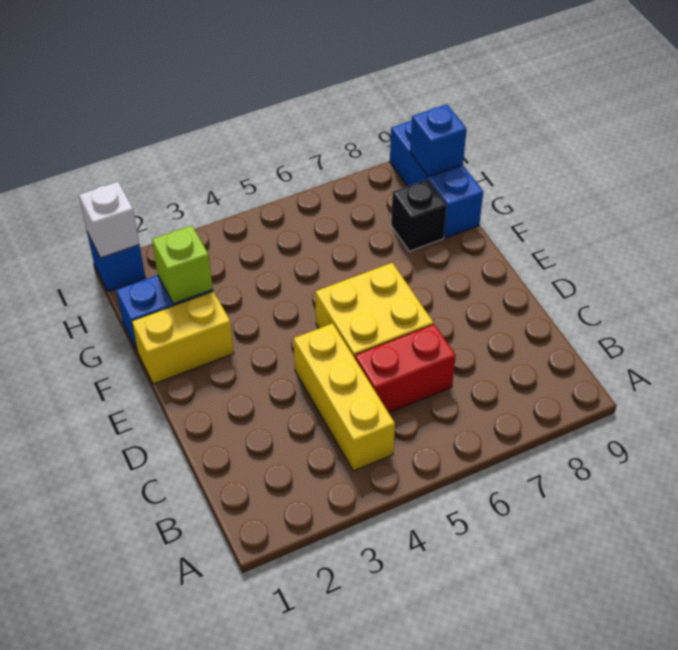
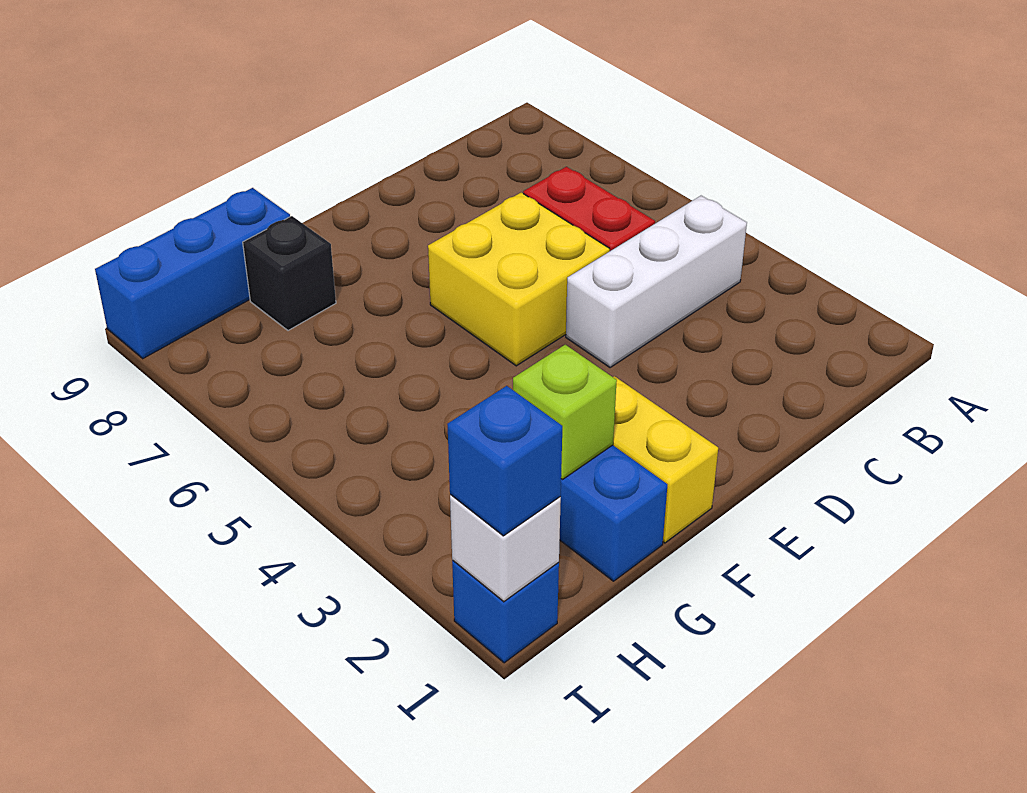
yellow 1x3 brick [294,323,395,471] -> white 1x3 brick [566,196,747,368]
blue 1x1 brick [410,104,467,177] -> blue 1x1 brick moved to [447,386,562,536]

